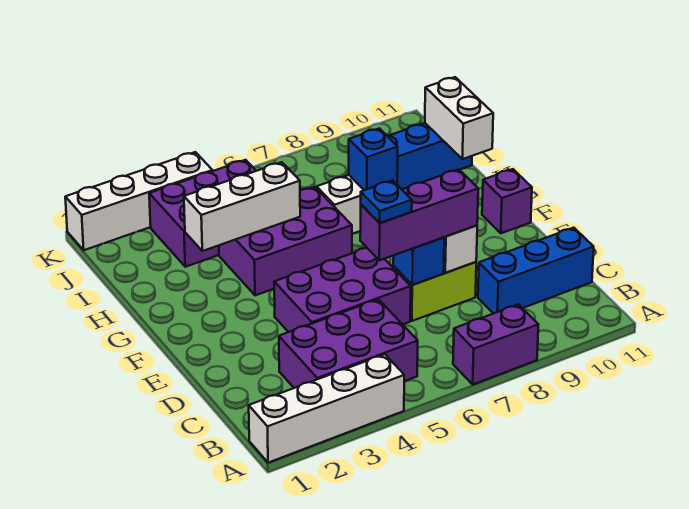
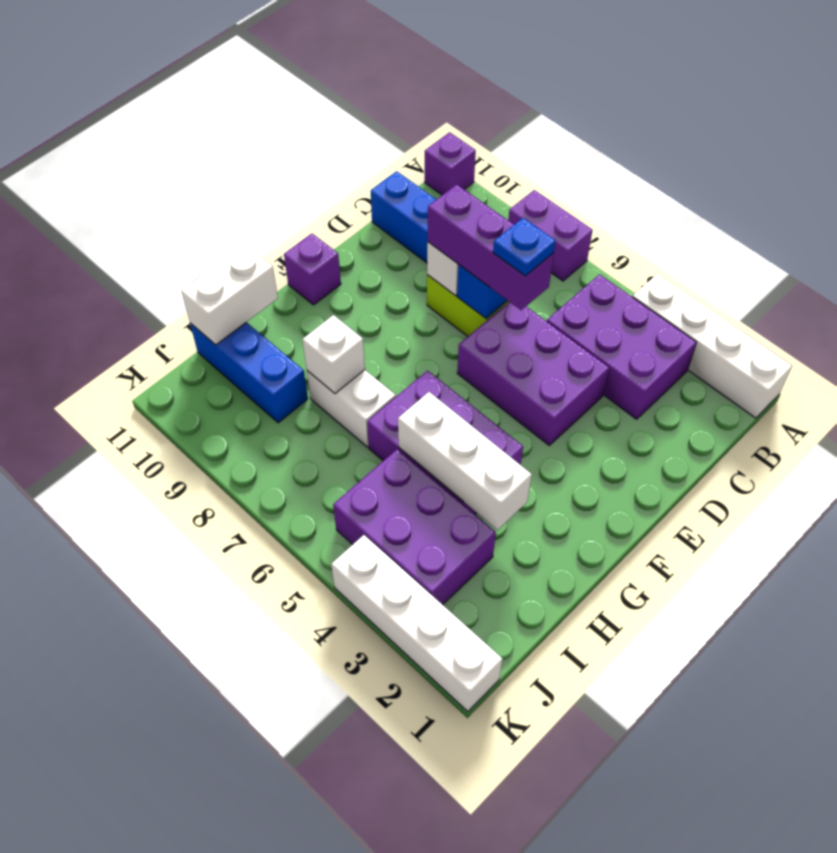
none -> purple 1x1 brick [425,132,476,195]
blue 1x1 brick [349,128,398,190] -> white 1x1 brick [302,315,365,393]

